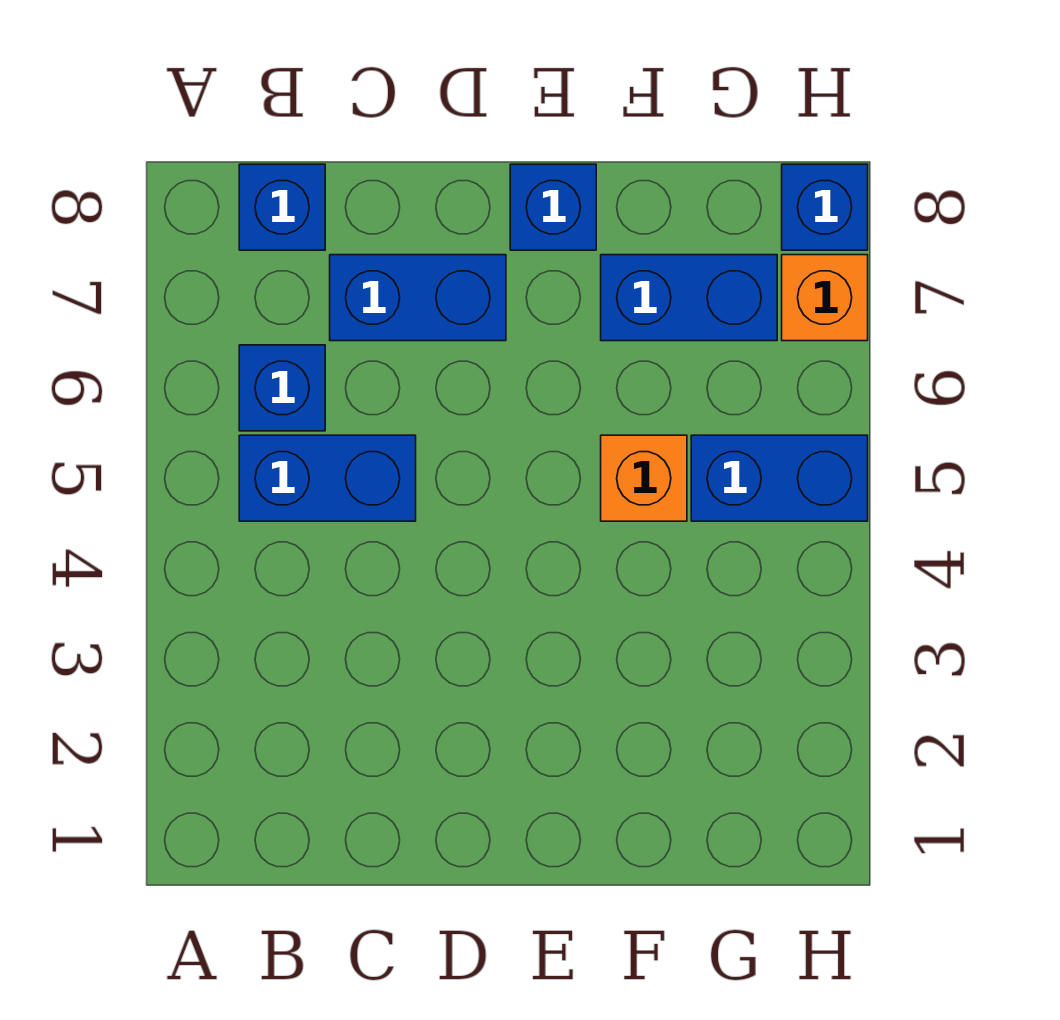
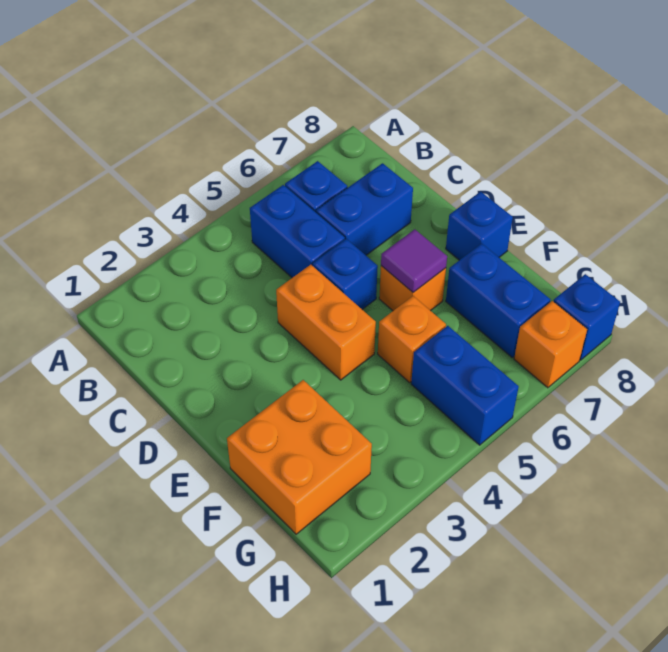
blue 1x1 brick [239,164,325,250] -> blue 1x1 brick moved to [313,239,378,309]
blue 1x2 brick [330,255,506,341] -> blue 1x2 brick turned to [316,163,413,255]
none -> orange 1x2 brick [276,265,376,380]
none -> orange 1x1 brick [379,266,446,311]
none -> purple 1x1 tile [381,229,447,292]
none -> orange 2x2 brick [227,380,372,534]

